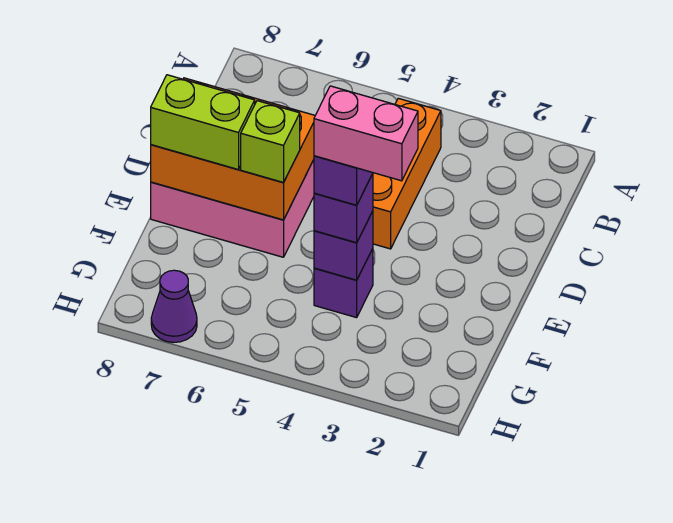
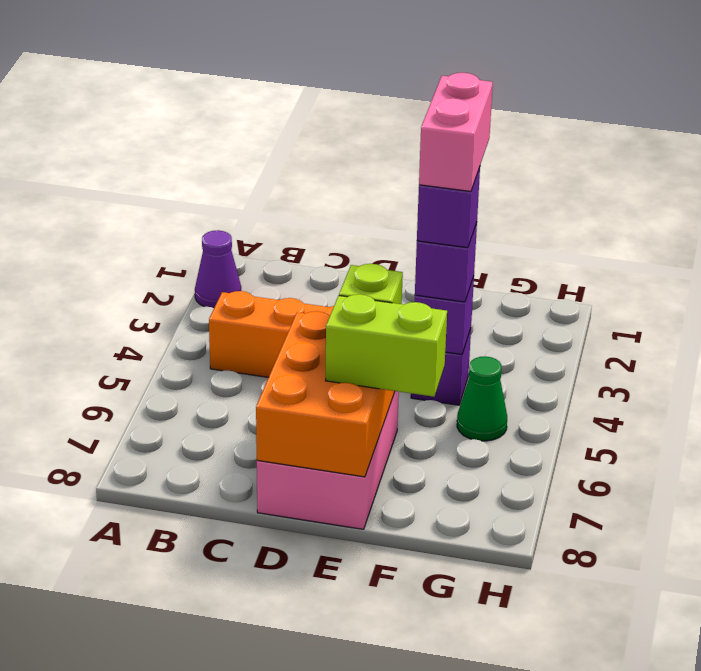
lime 1x2 brick [151,75,255,169] -> lime 1x2 brick turned to [325,294,447,397]
none -> green 1x1 cone [457,356,507,441]
purple 1x1 cone [151,270,197,343] -> purple 1x1 cone moved to [195,230,241,308]

